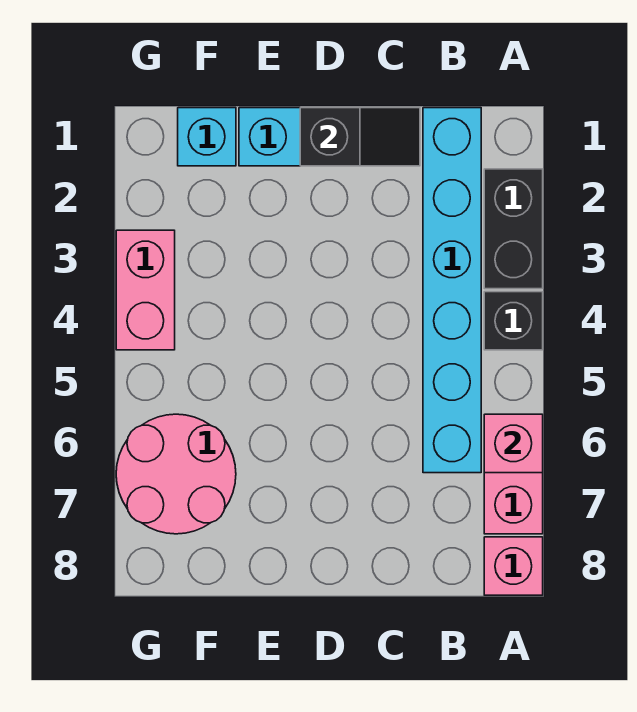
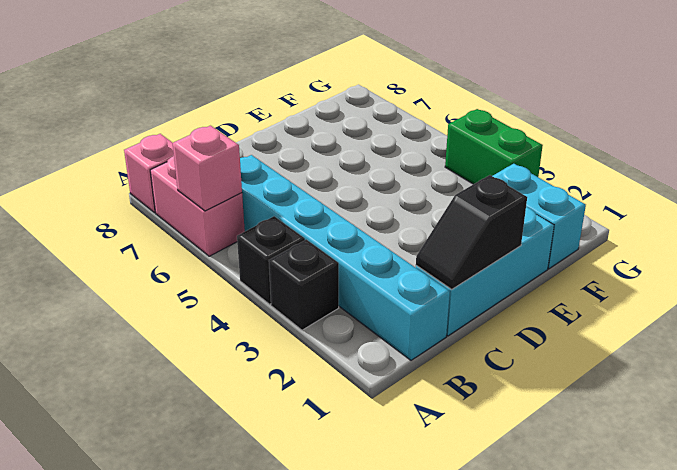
black 1x2 brick [484,169,543,289] -> black 1x1 brick [269,240,339,330]
cyan 1x1 brick [178,108,236,166] -> cyan 1x2 brick [493,164,586,269]
pink 2x2 round brick [116,414,236,534] -> none
pink 1x2 brick [116,230,175,350] -> green 1x2 brick [445,109,543,184]

